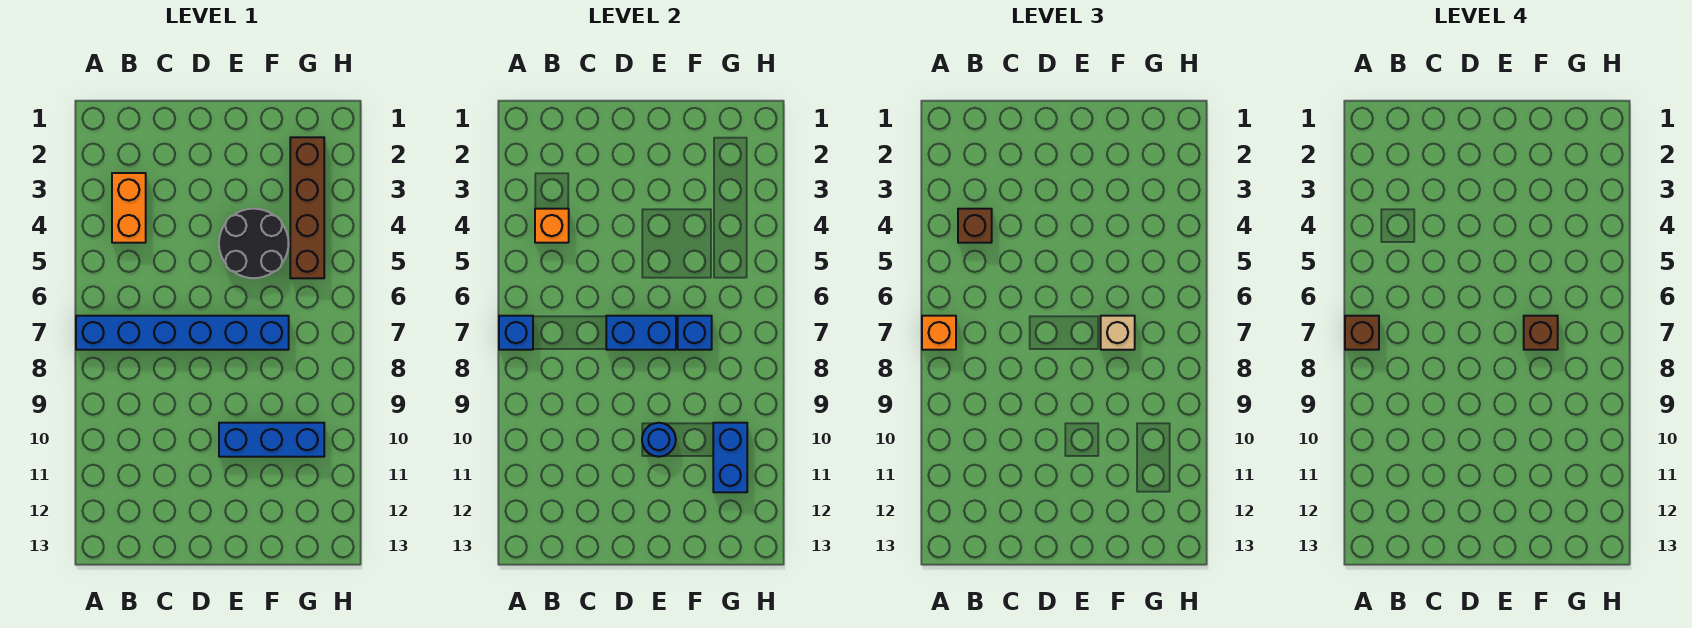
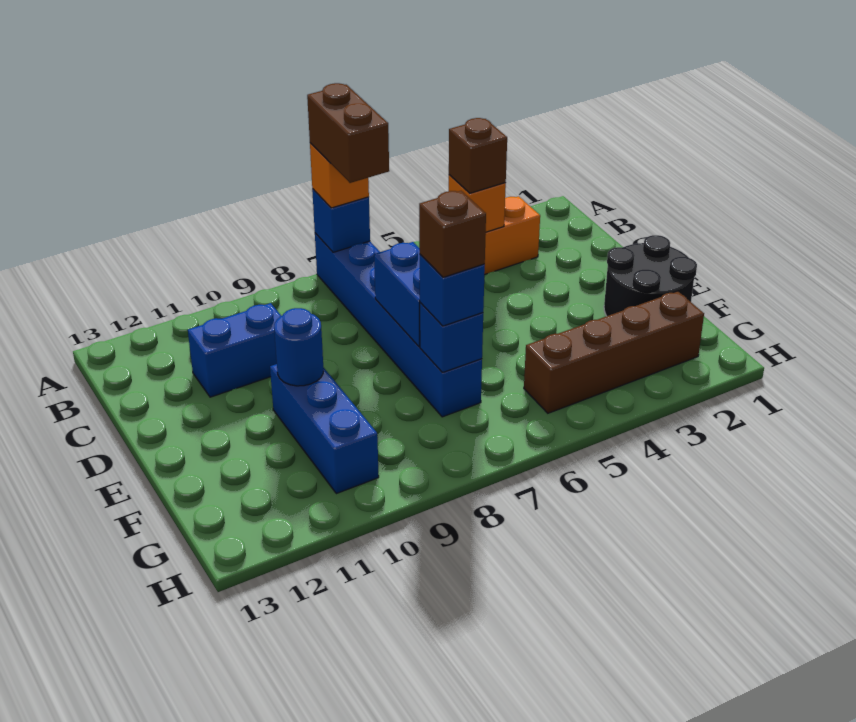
brown 1x1 brick [1345,316,1379,350] -> brown 1x2 brick [307,83,389,183]
black 2x2 round brick [219,209,289,278] -> black 2x2 round brick moved to [604,235,697,316]
tan 1x1 brick [1101,316,1135,350] -> blue 1x1 brick [420,255,485,326]
blue 1x2 brick [713,423,747,492] -> blue 1x2 brick moved to [188,303,281,397]

